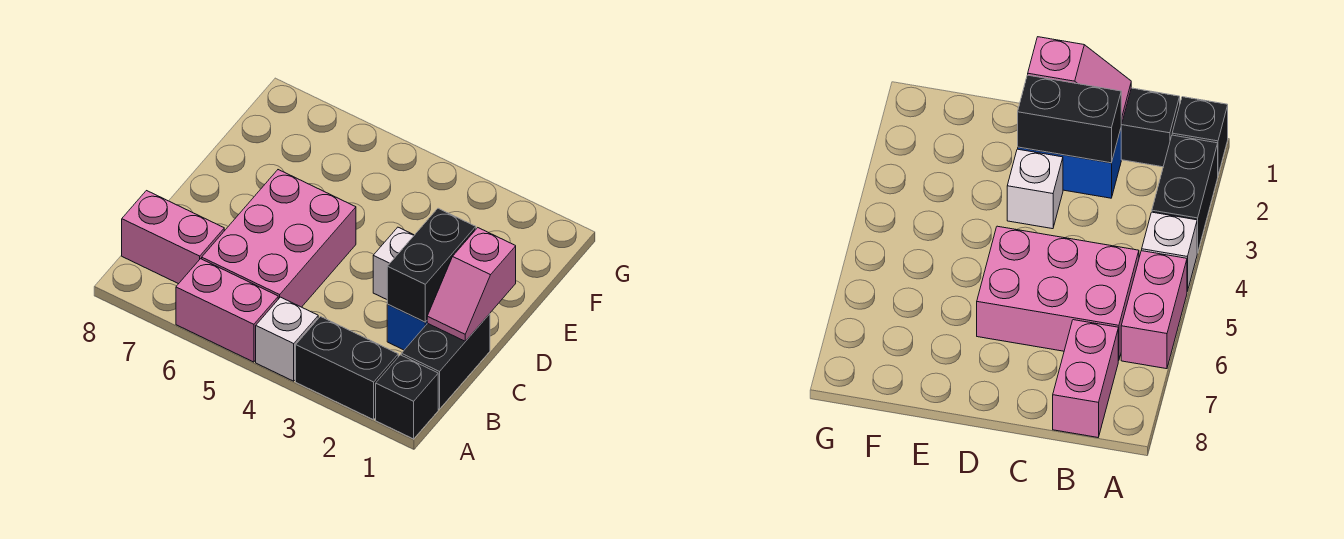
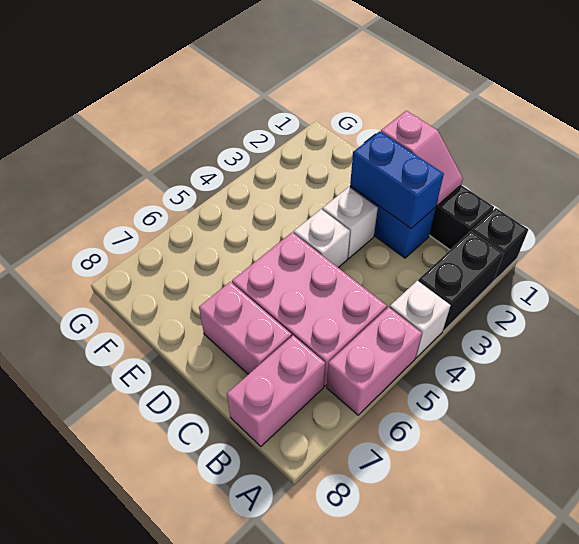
black 1x2 brick [387,208,476,322] -> blue 1x2 brick [350,131,444,228]
none -> pink 1x2 brick [199,282,292,374]
none -> white 1x1 brick [294,209,350,268]

